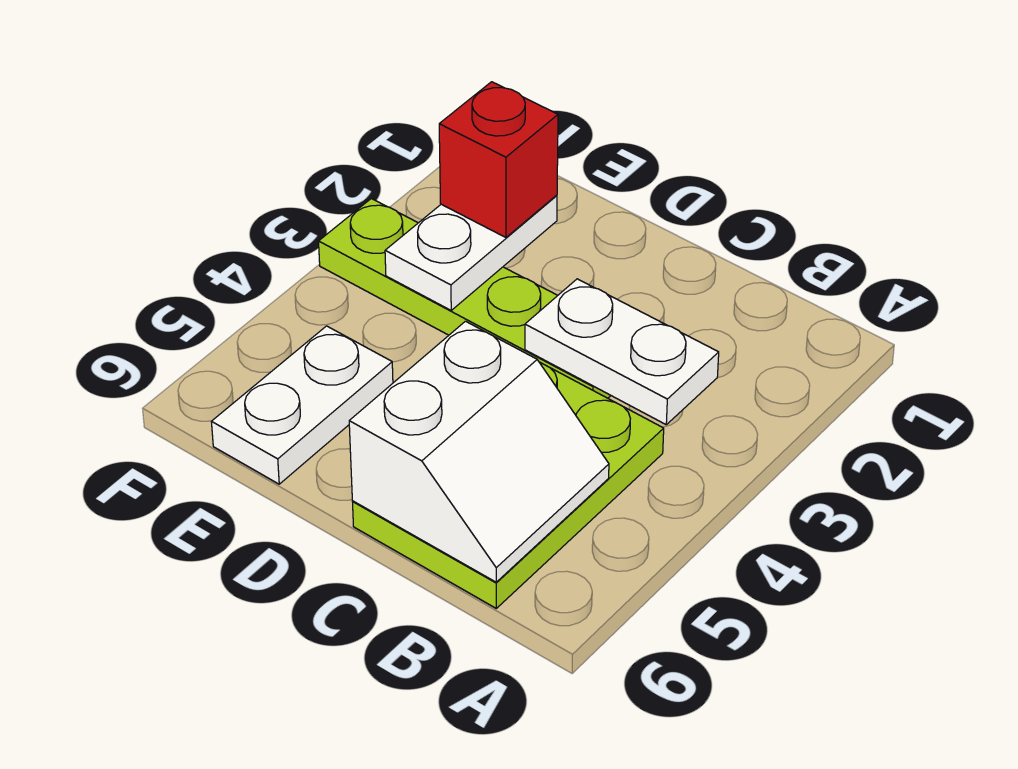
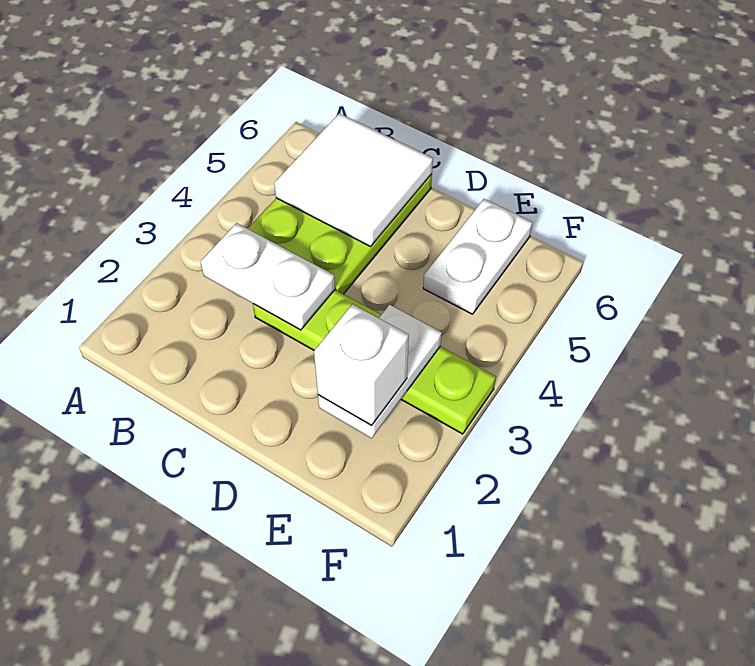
white 2x2 slope [349,321,609,582] -> white 2x2 tile [274,113,433,246]
red 1x1 brick [439,82,558,237] -> white 1x1 brick [314,304,409,425]

